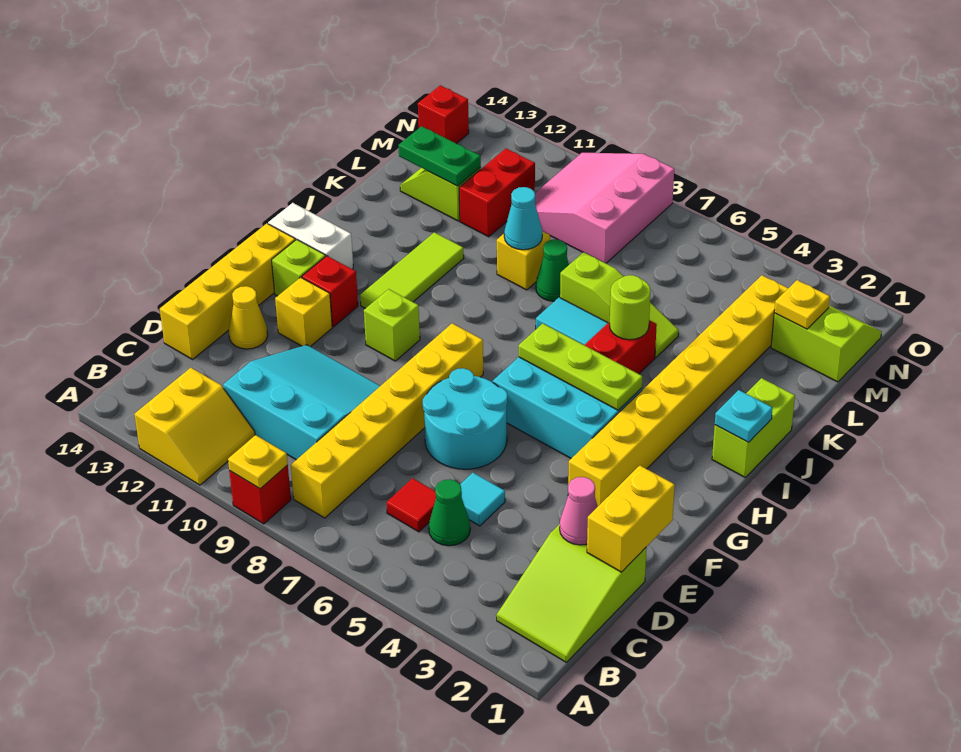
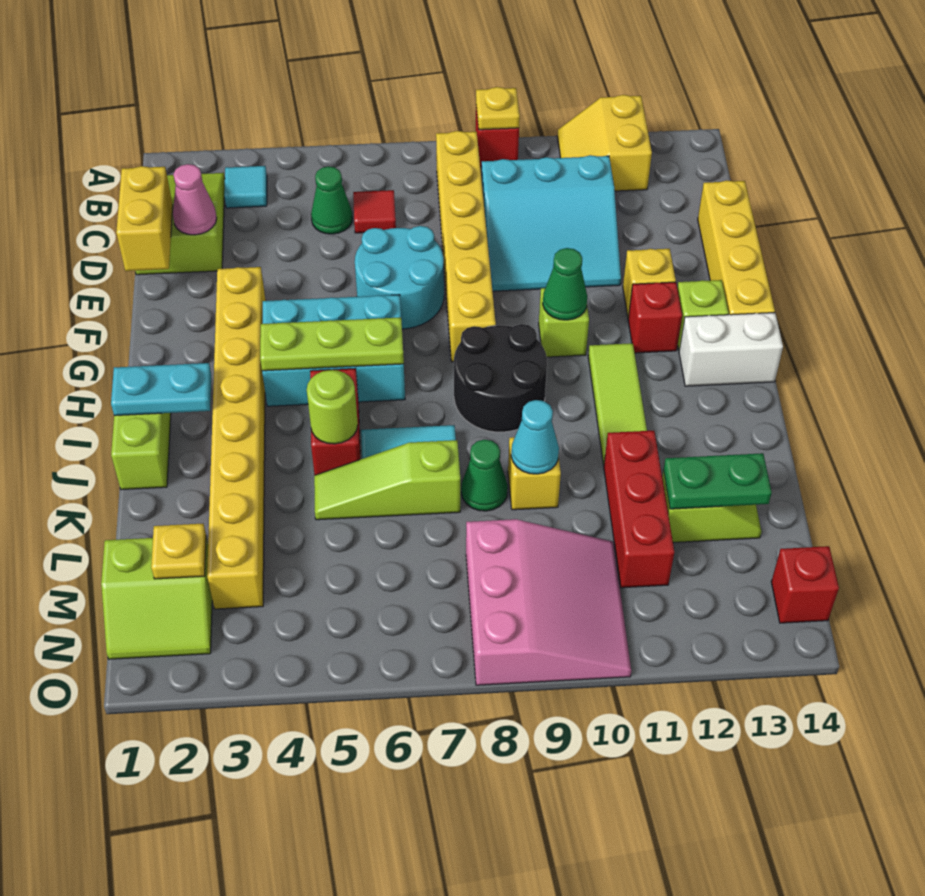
cyan 1x1 tile [460,473,505,526] -> cyan 1x1 tile moved to [224,166,267,208]
yellow 1x1 cone [229,286,268,349] -> none
none -> green 1x1 cone [543,248,587,320]
none -> black 2x2 round brick [454,324,547,432]
cyan 1x1 plate [715,390,773,442] -> cyan 1x2 plate [111,363,211,416]
red 1x2 brick [459,149,535,237] -> red 1x3 brick [604,431,674,588]

